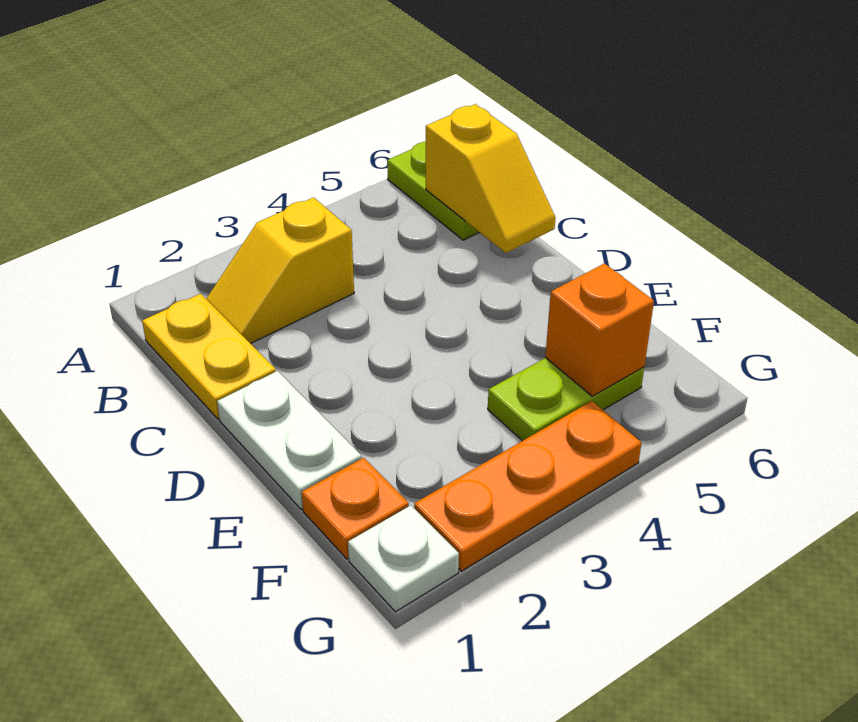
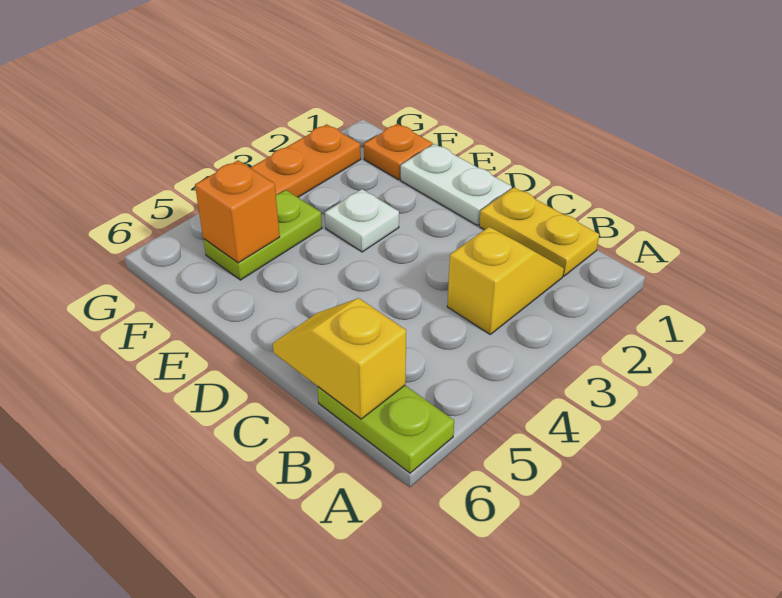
white 1x1 plate [348,505,459,612] -> white 1x1 plate moved to [325,189,399,252]

